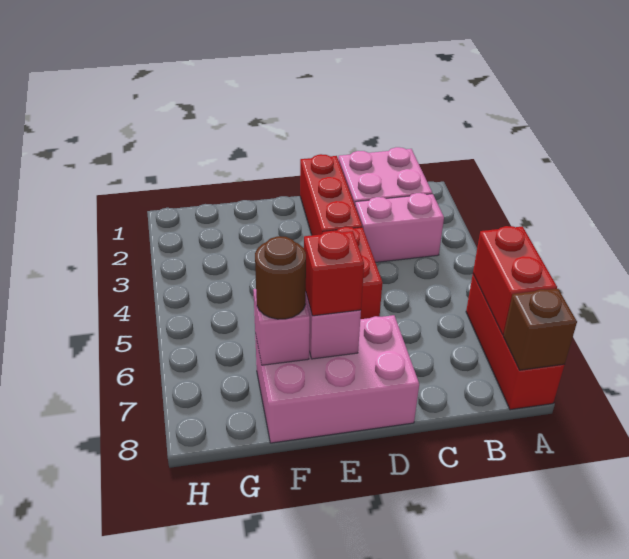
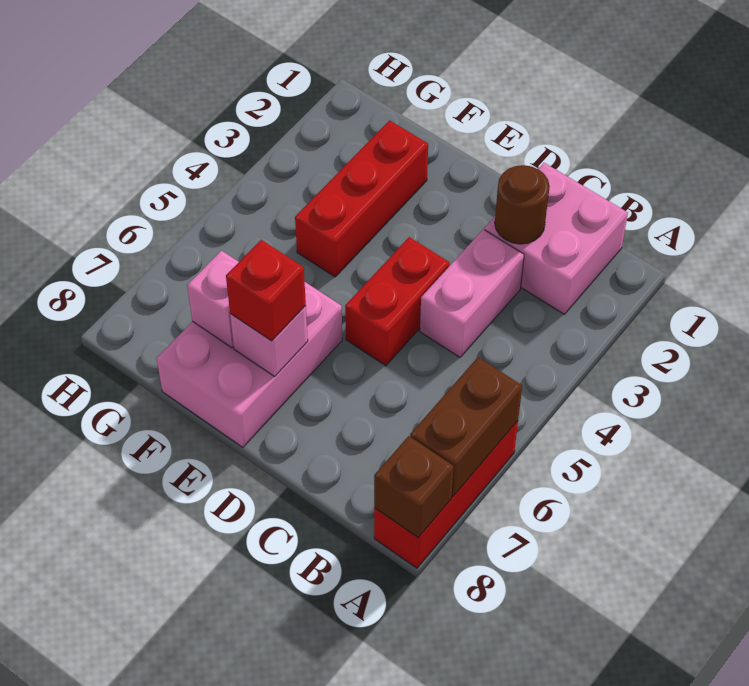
red 1x2 brick [473,226,557,335] -> brown 1x2 brick [410,357,522,497]
pink 1x2 brick [355,193,444,262] -> pink 1x2 brick turned to [420,229,524,357]
red 1x3 brick [300,154,362,235] -> red 1x3 brick moved to [295,120,428,277]
pink 2x3 brick [255,315,419,443] -> pink 2x3 brick turned to [157,282,342,447]
brown 1x1 round brick [255,236,306,319] -> brown 1x1 round brick moved to [495,165,550,244]

